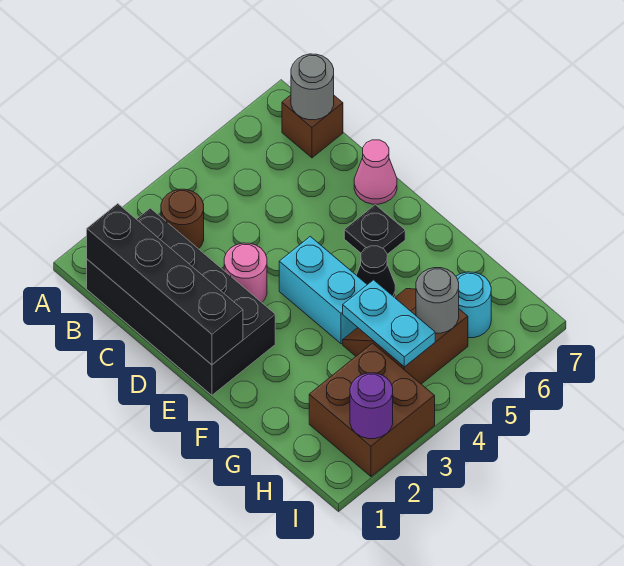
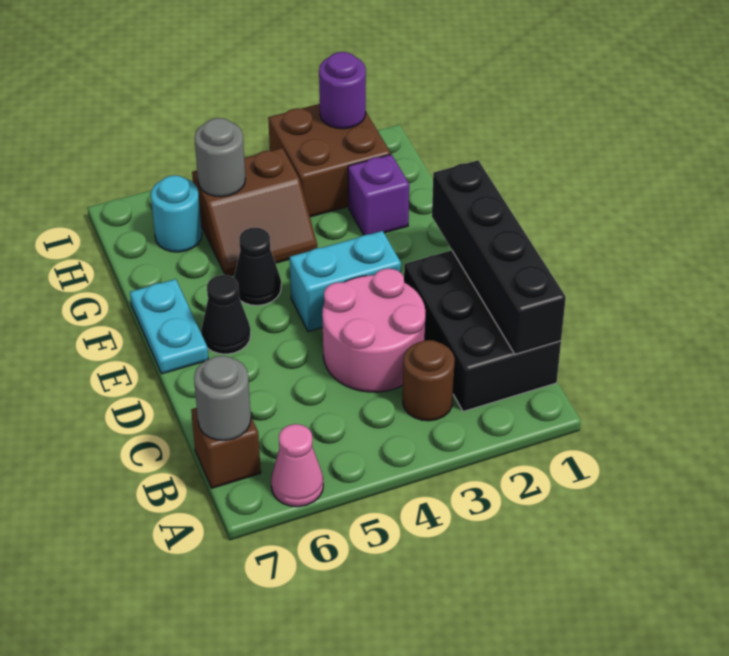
black 2x4 brick [87,208,275,395] -> black 2x3 brick [404,250,561,411]
pink 1x1 round brick [224,243,267,302] -> pink 2x2 round brick [322,269,425,392]
pink 1x1 cone [354,140,397,204] -> pink 1x1 cone moved to [271,424,323,507]
cyan 1x2 brick [279,236,367,344] -> cyan 1x2 brick turned to [290,231,401,332]
black 1x1 plate [344,205,405,254] -> black 1x1 cone [201,275,251,354]
none -> purple 1x1 brick [348,154,409,235]
cyan 1x2 plate [343,280,435,367] -> cyan 1x2 plate moved to [130,279,208,374]

